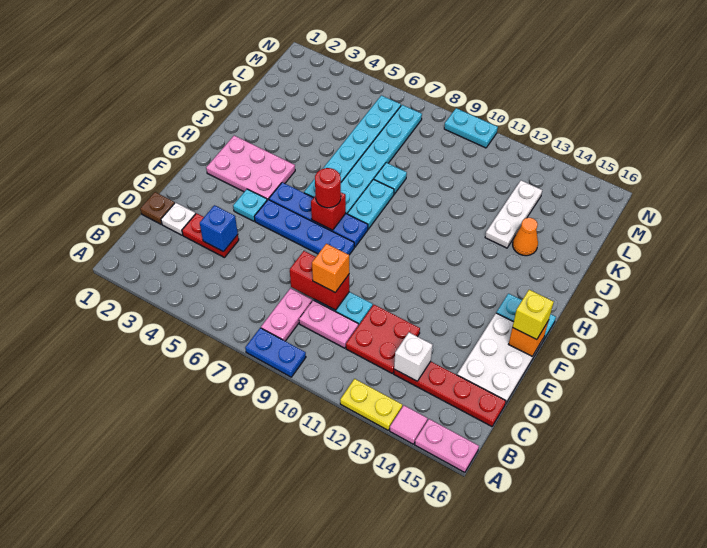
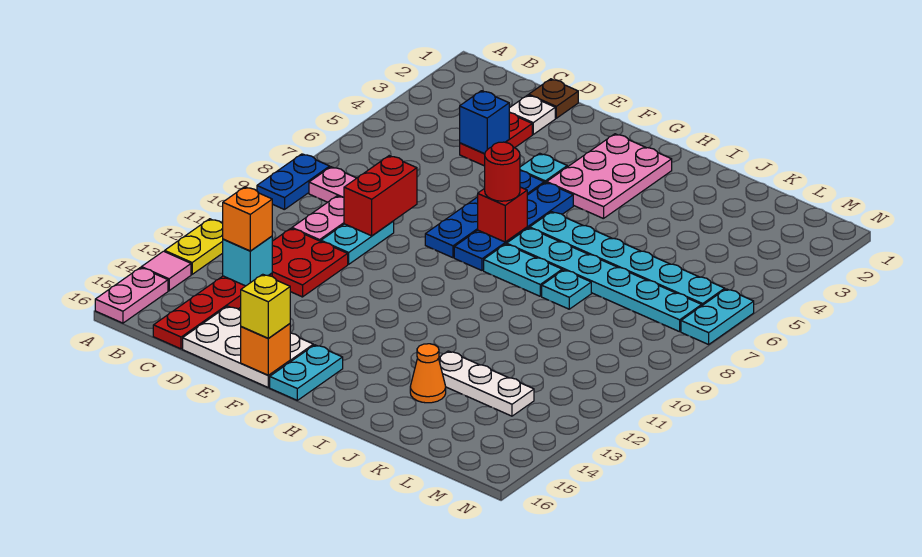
white 1x1 brick [394,332,433,381] -> cyan 1x1 brick [223,236,272,286]
orange 1x1 brick [312,244,349,292] -> orange 1x1 brick moved to [223,187,272,251]
cyan 1x2 plate [444,108,498,148] -> cyan 1x2 plate moved to [681,289,754,344]

